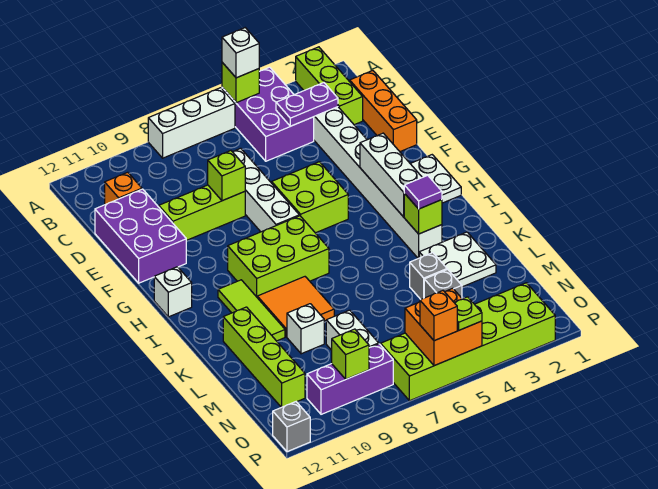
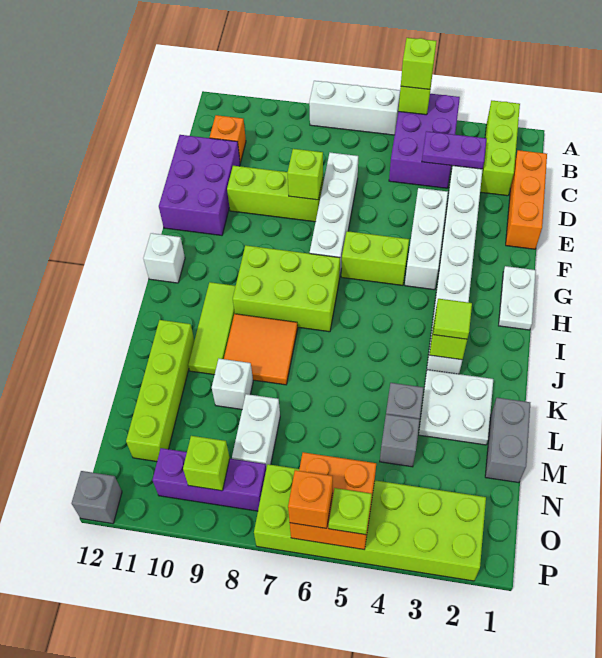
white 1x1 brick [222,28,259,78] -> lime 1x1 brick [401,38,436,89]
lime 2x2 brick [272,162,348,233] -> lime 1x2 brick [341,231,409,285]
white 1x3 brick [360,133,422,217] -> white 1x3 brick moved to [405,188,448,290]
purple 1x1 tile [404,175,442,209] -> lime 1x1 tile [433,299,472,339]
none -> grey 1x2 brick [485,398,530,483]

